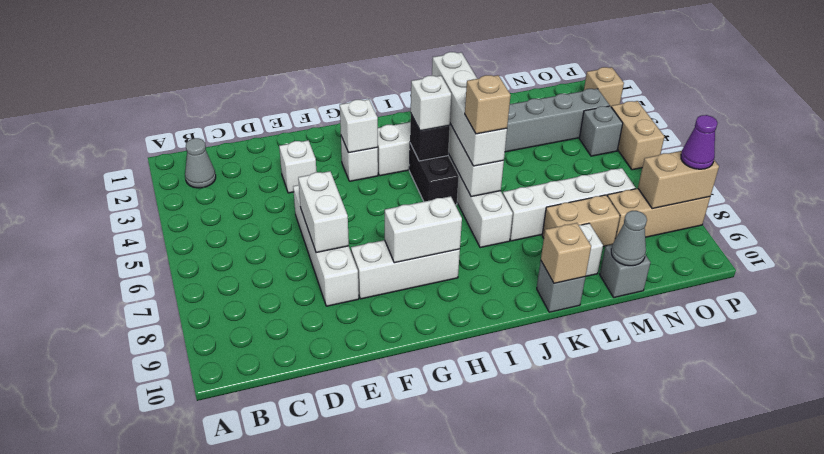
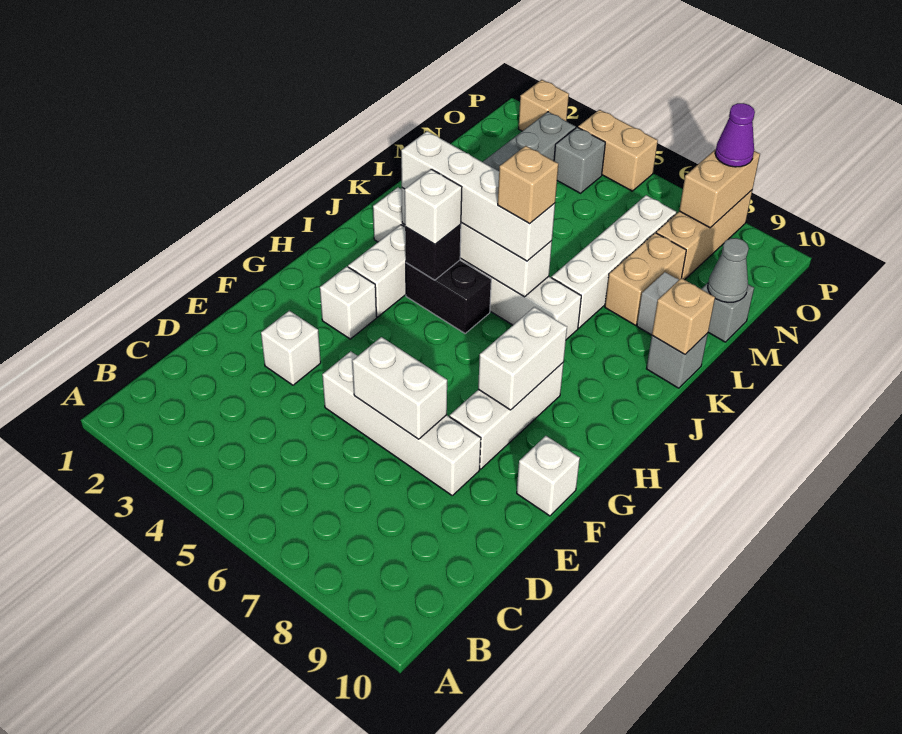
grey 1x1 cone [185,138,216,188] -> none
white 1x1 brick [340,99,378,153] -> white 1x1 brick moved to [517,436,580,516]

